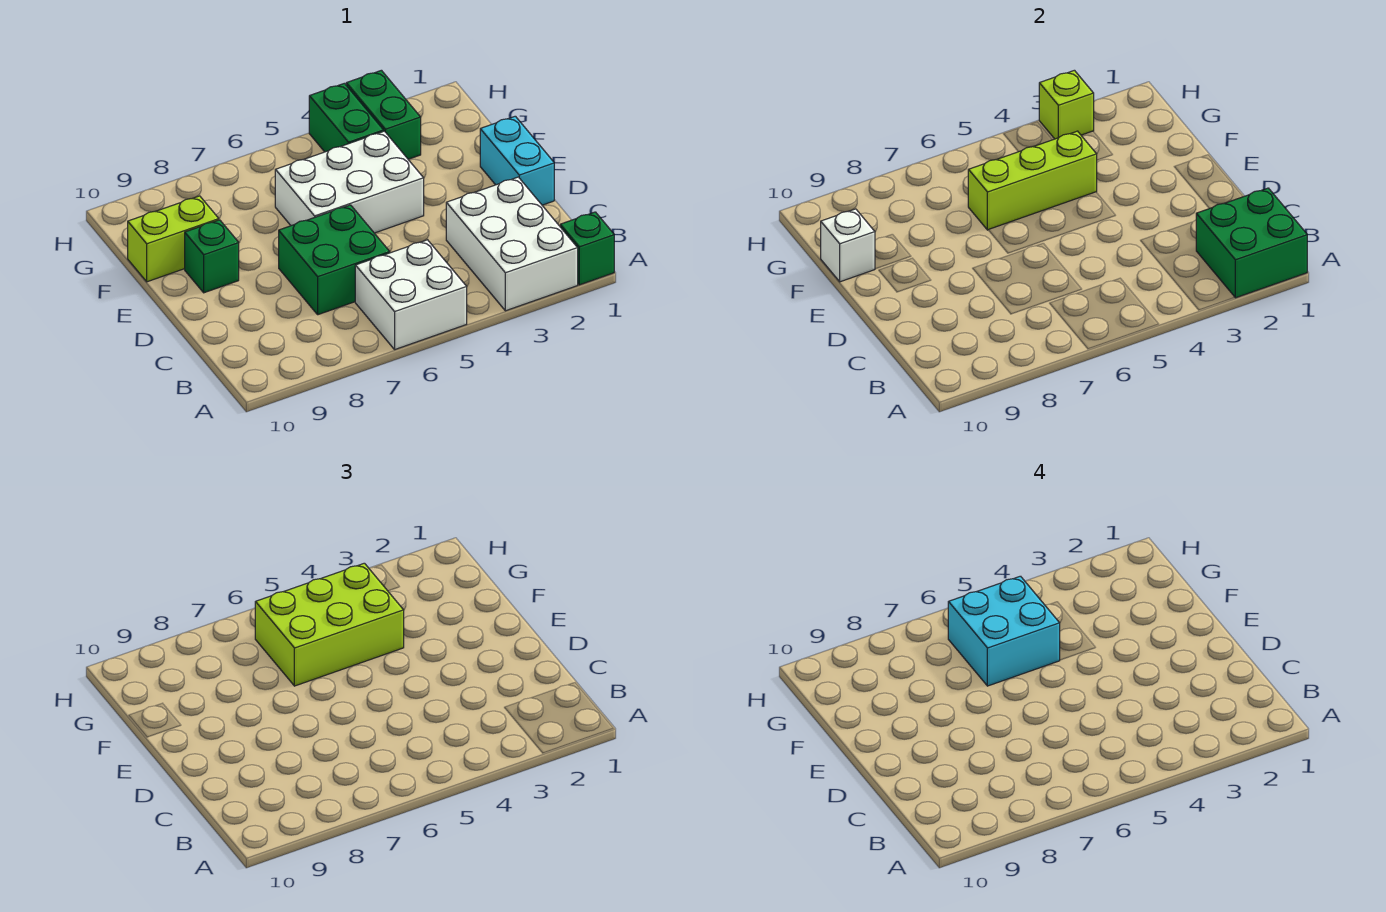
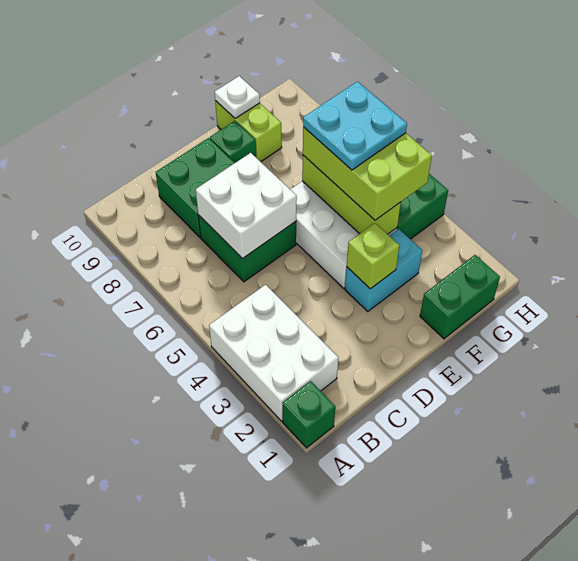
green 2x2 brick [1196,188,1307,298] -> green 2x2 brick moved to [156,138,235,238]
white 2x3 brick [446,177,578,311] -> white 2x3 brick turned to [209,285,338,421]
white 2x2 brick [355,240,467,349] -> white 2x2 brick moved to [196,153,297,259]
cyan 1x2 brick [480,116,554,205] -> cyan 1x2 brick moved to [345,229,422,311]
cyan 2x2 brick [948,576,1060,686] -> cyan 2x2 plate [303,82,407,170]
white 1x1 brick [821,209,875,282] -> white 1x1 plate [215,76,260,118]
green 1x2 brick [346,70,421,159] -> green 1x2 brick moved to [420,255,500,339]
lime 1x1 brick [1039,70,1094,139] -> lime 1x1 brick moved to [347,223,399,289]

